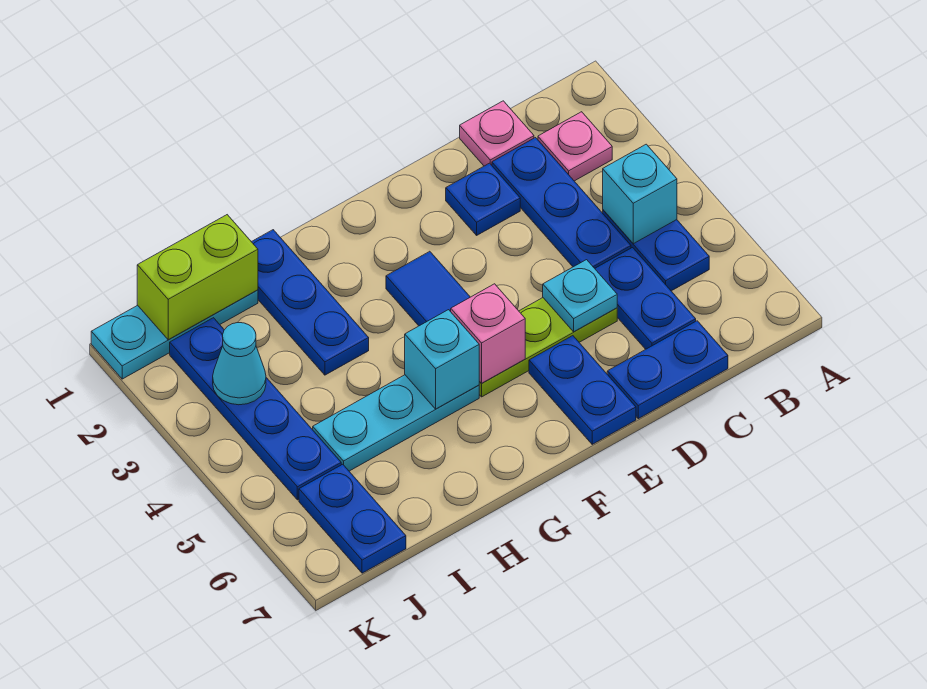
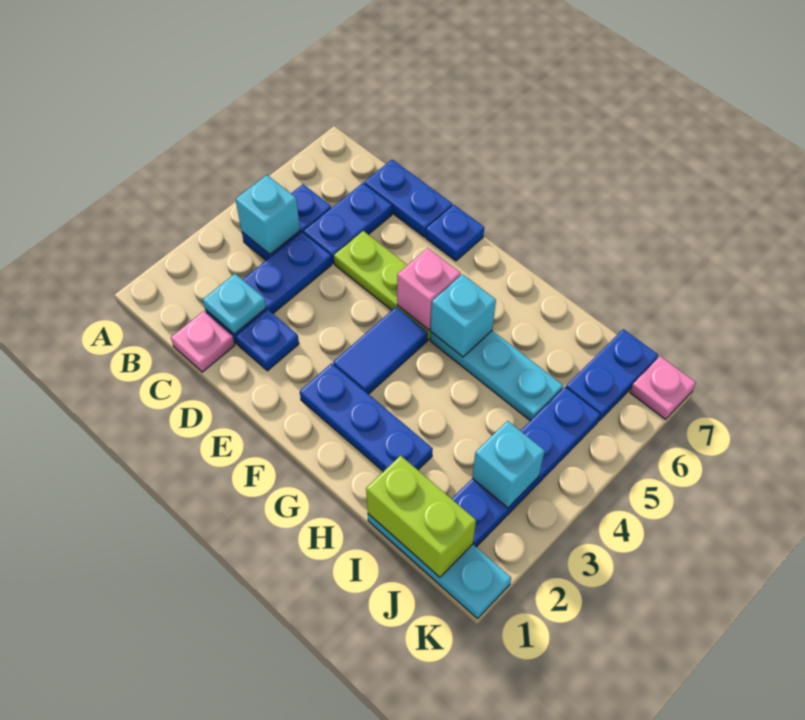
pink 1x1 plate [538,112,612,181] -> pink 1x1 plate moved to [630,356,696,419]
cyan 1x1 plate [543,260,617,332] -> cyan 1x1 plate moved to [203,274,266,334]
blue 1x2 plate [529,336,636,444] -> blue 1x1 plate [426,205,484,261]
blue 1x3 plate [252,230,369,375] -> blue 1x3 plate turned to [300,363,433,472]
cyan 1x1 cone [213,323,266,405] -> cyan 1x1 brick [472,421,545,508]

